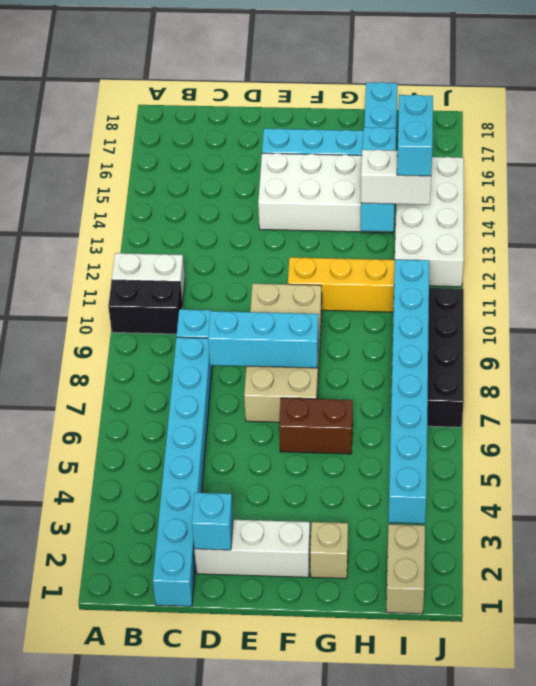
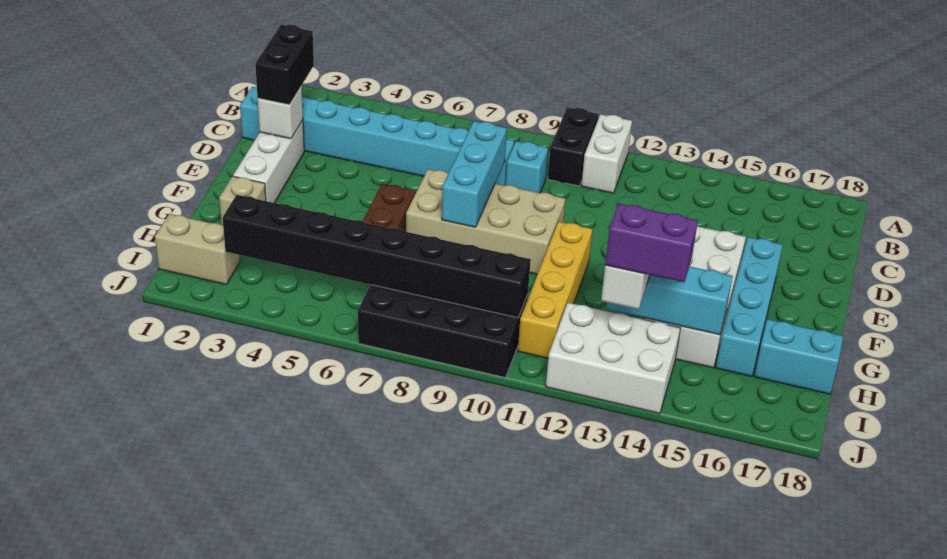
none -> black 1x2 brick [255,25,314,105]
cyan 1x1 brick [192,493,233,550] -> white 1x1 brick [258,86,303,139]
cyan 1x8 brick [388,260,429,524] -> black 1x8 brick [223,195,531,318]
white 2x4 brick [395,157,464,287] -> white 2x3 brick [546,303,680,414]
cyan 1x2 brick [397,95,433,176] -> purple 1x2 brick [605,204,698,282]

